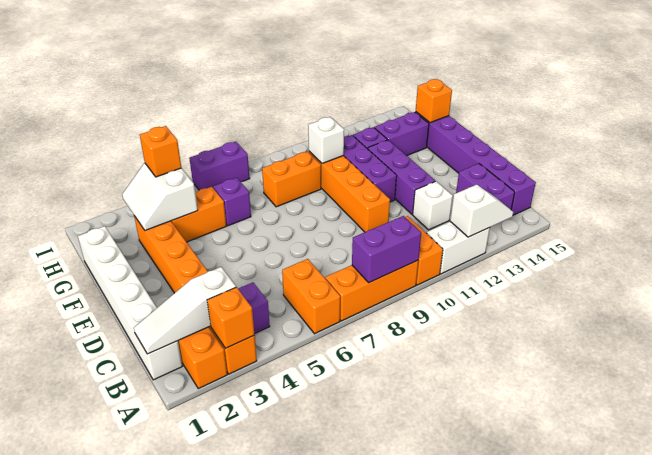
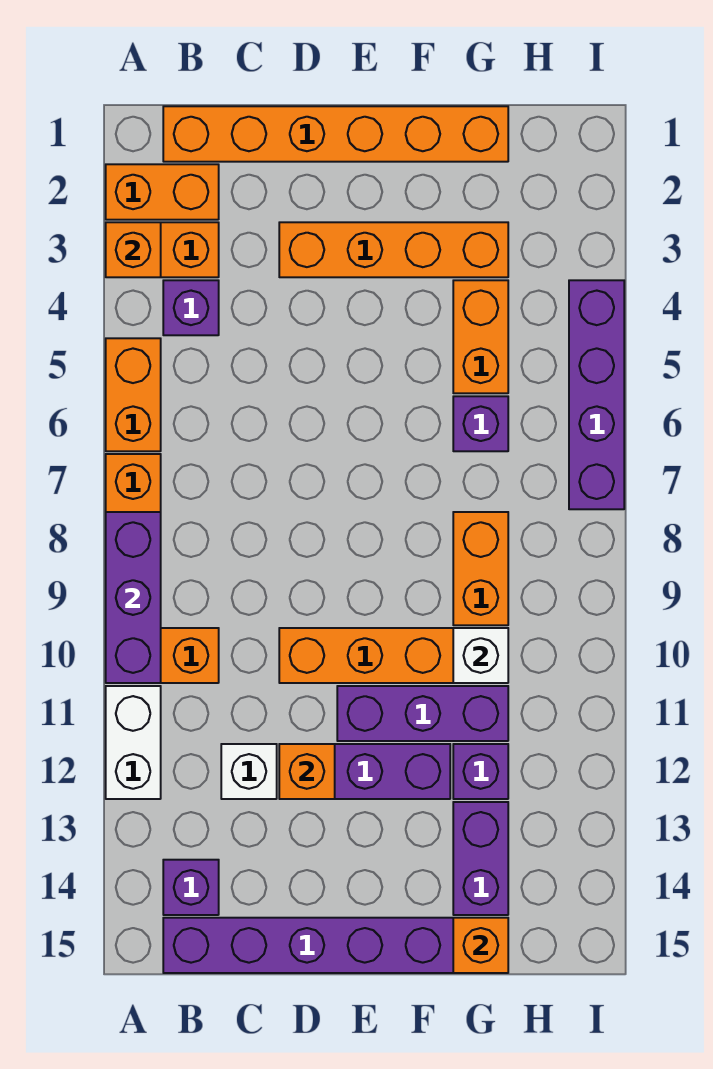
orange 1x2 brick [282,259,340,334] -> orange 1x2 brick turned to [106,338,161,451]
purple 1x2 brick [352,216,421,283] -> purple 1x3 brick [106,512,161,683]
white 1x2 slope [450,185,513,237] -> none
white 1x6 brick [78,226,182,380] -> orange 1x6 brick [163,106,508,162]
white 1x3 slope [134,267,236,354] -> none
purple 1x2 brick [456,164,515,210] -> purple 1x1 brick [163,860,219,915]
white 2x2 slope [122,163,198,230] -> none
orange 1x1 brick [140,126,181,177] -> orange 1x1 brick moved to [279,744,335,799]
purple 1x2 brick [189,142,250,190] -> purple 1x4 brick [569,280,624,509]

